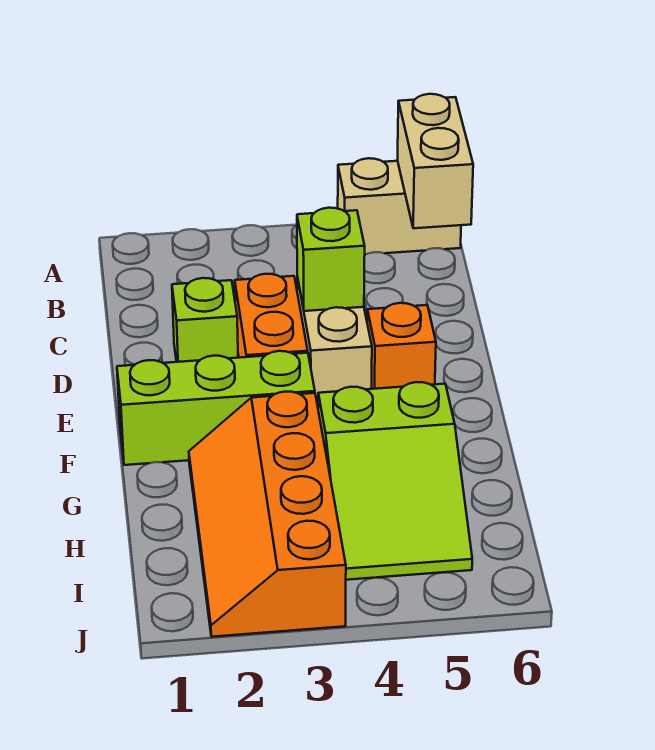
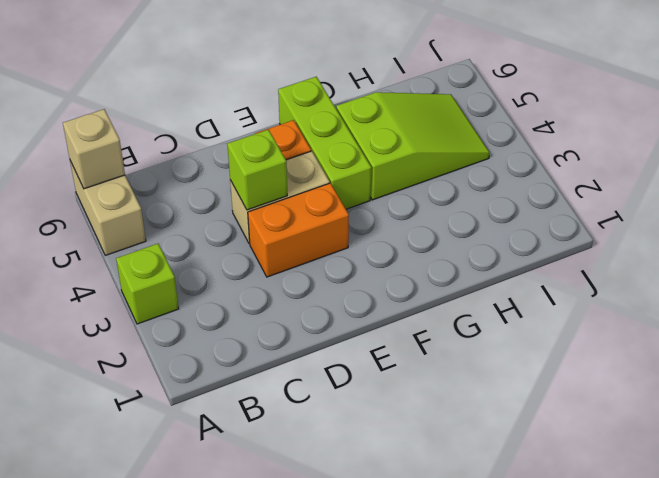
tan 1x2 brick [398,94,473,228] -> tan 1x1 brick [63,109,125,189]
lime 1x1 brick [172,278,238,362] -> lime 1x1 brick moved to [116,244,179,324]
lime 1x3 brick [117,351,315,465] -> lime 1x3 brick moved to [278,77,371,209]
orange 2x4 slope [189,392,346,637] -> none

